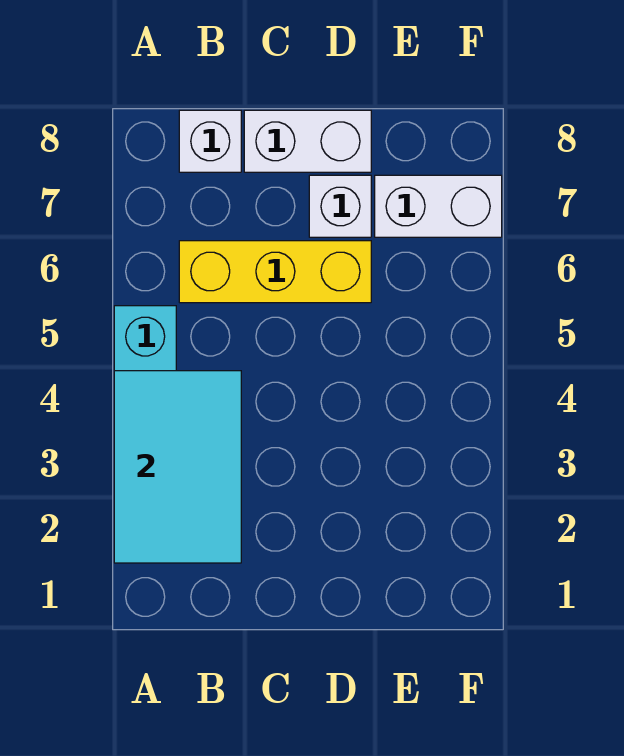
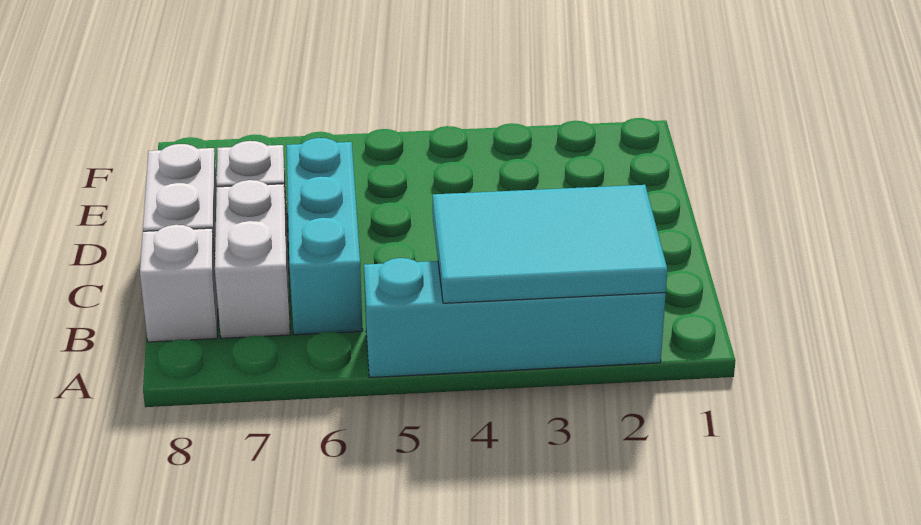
yellow 1x3 brick [179,241,371,303] -> cyan 1x3 brick [286,138,363,335]
white 1x2 brick [375,175,502,237] -> white 1x2 brick moved to [215,180,290,338]

